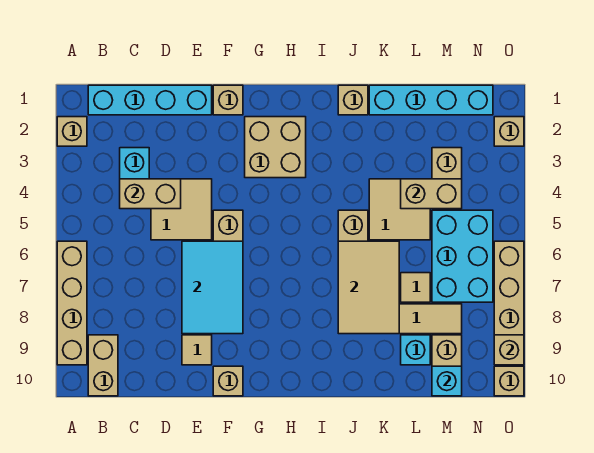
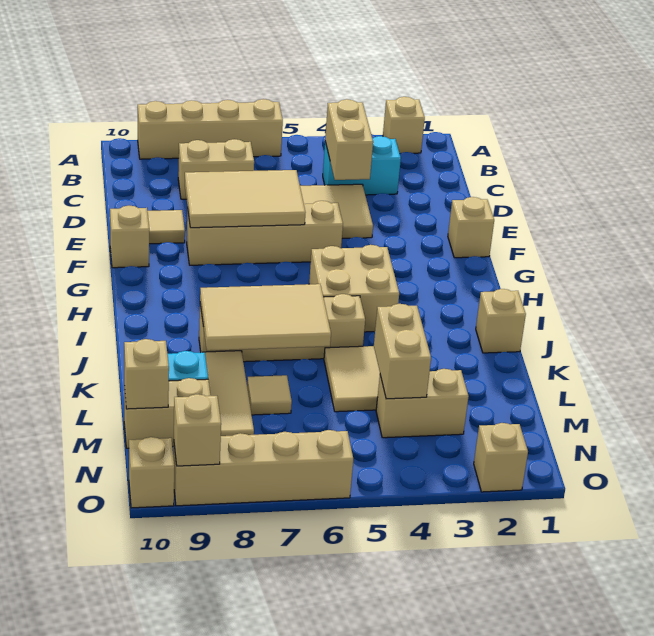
cyan 1x4 brick [88,85,212,115] -> none
tan 1x2 brick [88,335,118,396] -> tan 1x2 brick moved to [178,139,254,199]
cyan 2x3 tile [182,241,243,334] -> tan 2x3 tile [185,170,306,228]
tan 2x2 brick [245,117,306,178] -> tan 2x2 brick moved to [309,245,399,332]
cyan 1x4 brick [369,85,493,115] -> none
cyan 2x3 brick [432,210,493,302] -> none
cyan 1x1 brick [432,366,462,396] -> tan 1x1 brick [124,339,169,409]

